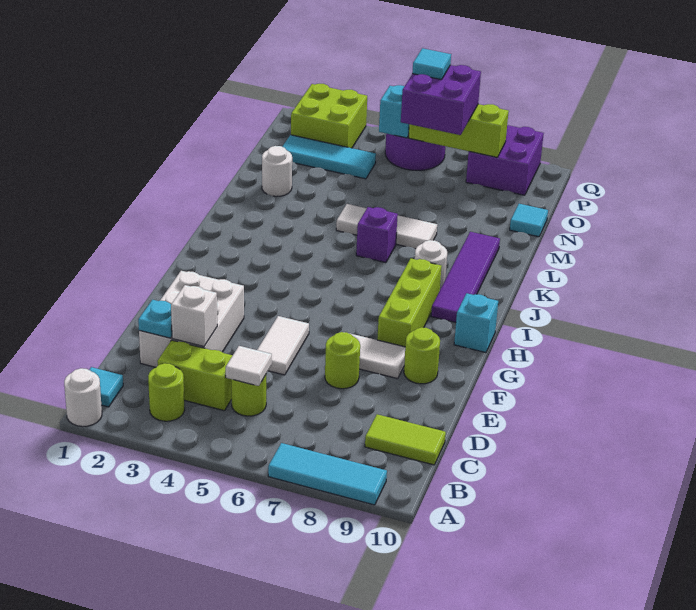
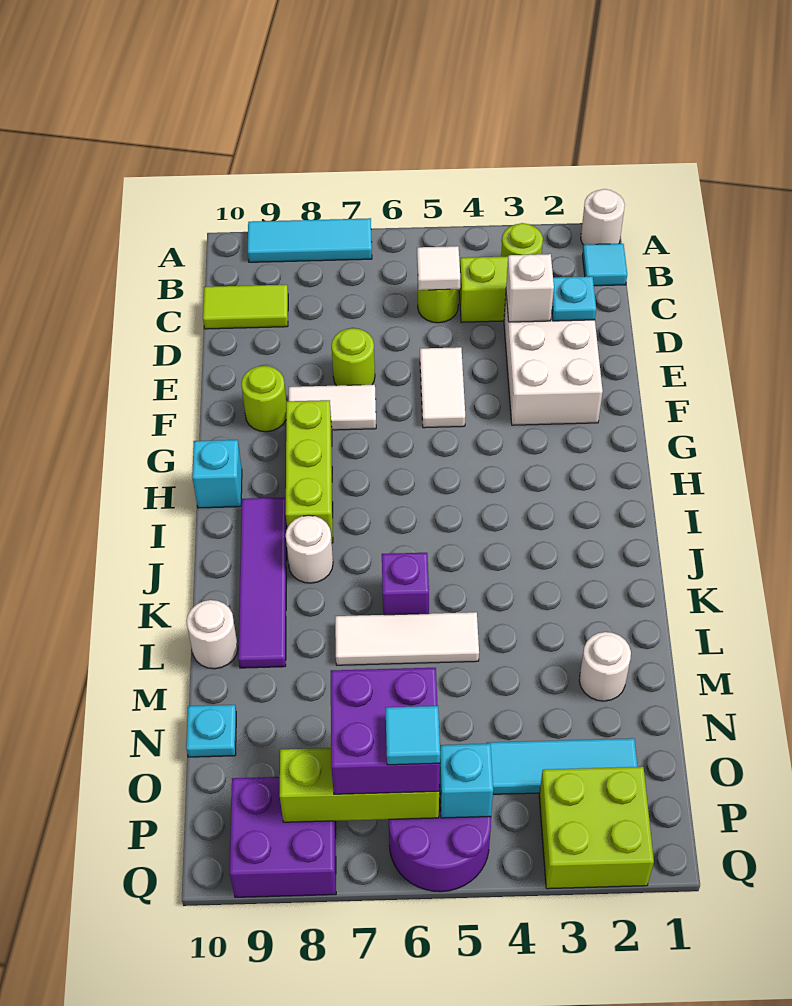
none -> white 1x1 round brick [187,600,238,669]
cyan 1x1 tile [510,204,548,237] -> cyan 1x1 plate [186,705,236,757]

